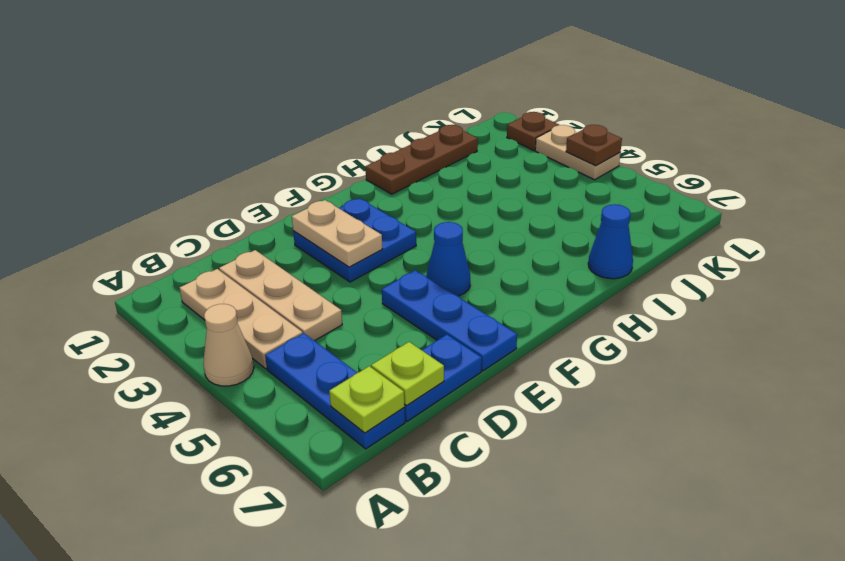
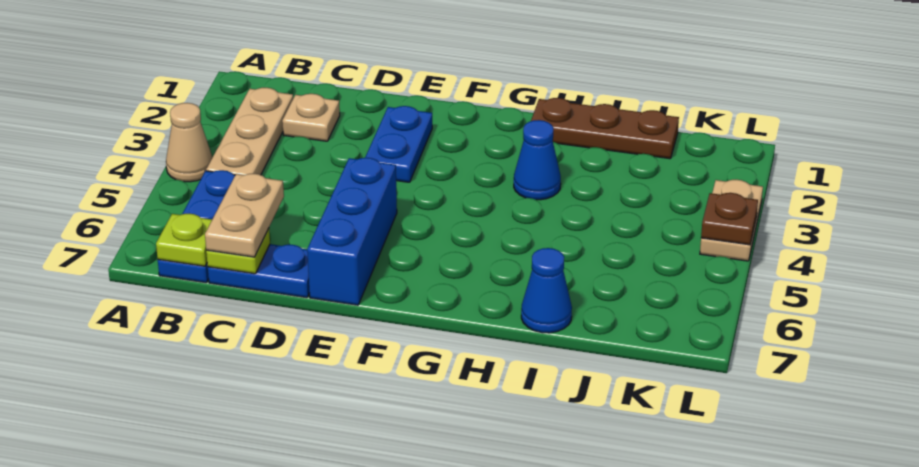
tan 1x3 plate [219,250,342,341] -> tan 1x1 plate [282,94,340,141]
blue 2x2 plate [293,198,416,282] -> blue 1x2 plate [365,106,432,182]
tan 1x2 plate [292,200,382,267] -> tan 1x2 plate moved to [205,174,284,257]
blue 1x3 plate [382,270,517,371] -> blue 1x3 brick [307,158,397,305]
blue 1x1 cone [426,222,470,296] -> blue 1x1 cone moved to [514,120,561,200]
brown 1x1 plate [507,112,559,151] -> none

